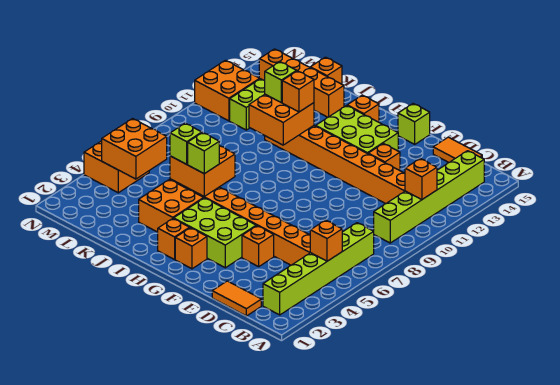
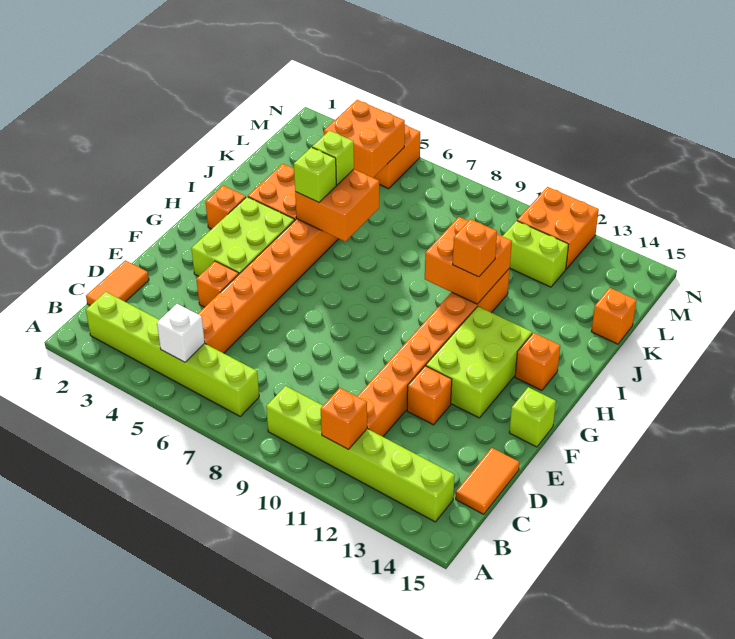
orange 1x1 brick [310,220,342,261] -> white 1x1 brick [157,304,205,362]
orange 1x1 brick [175,228,207,269] -> none
lime 1x1 brick [265,62,297,103] -> none
orange 1x4 brick [259,49,344,117] -> none

